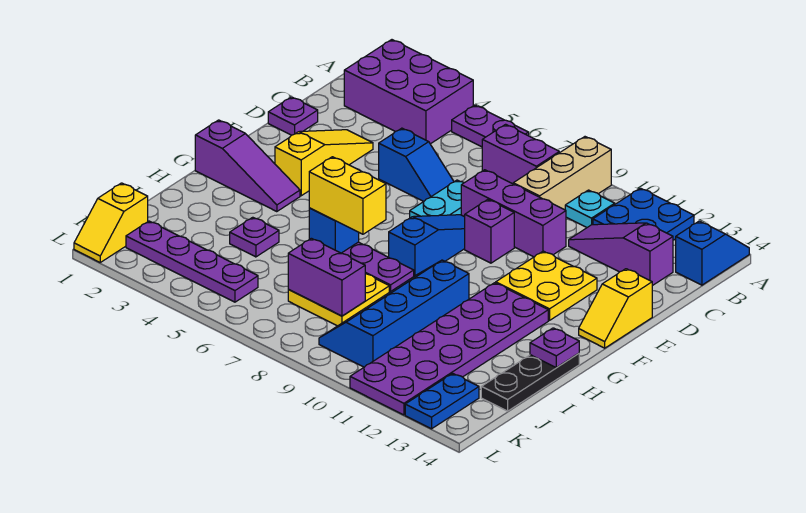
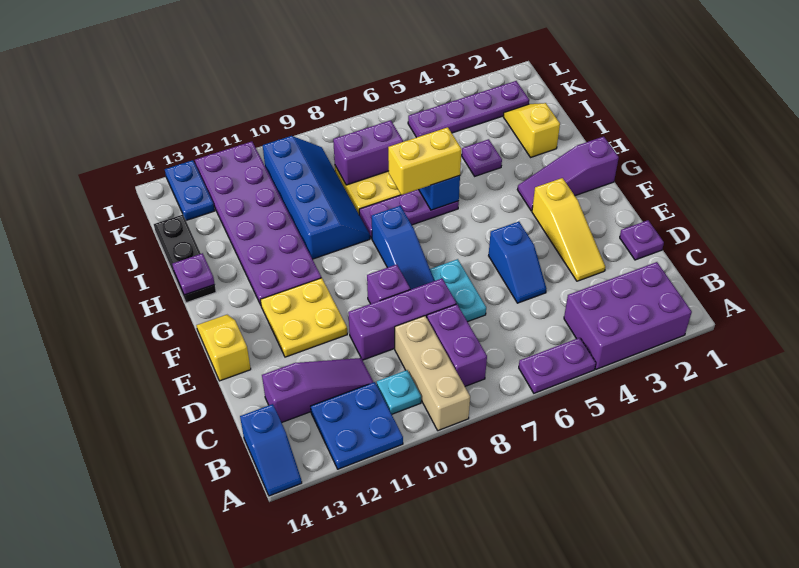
purple 1x2 brick [482,124,559,184] -> purple 1x2 brick turned to [427,304,487,386]
blue 1x2 slope [379,128,454,201] -> blue 1x2 slope turned to [489,222,546,303]
yellow 1x2 slope [74,183,148,262] -> yellow 1x2 slope moved to [504,103,560,157]

